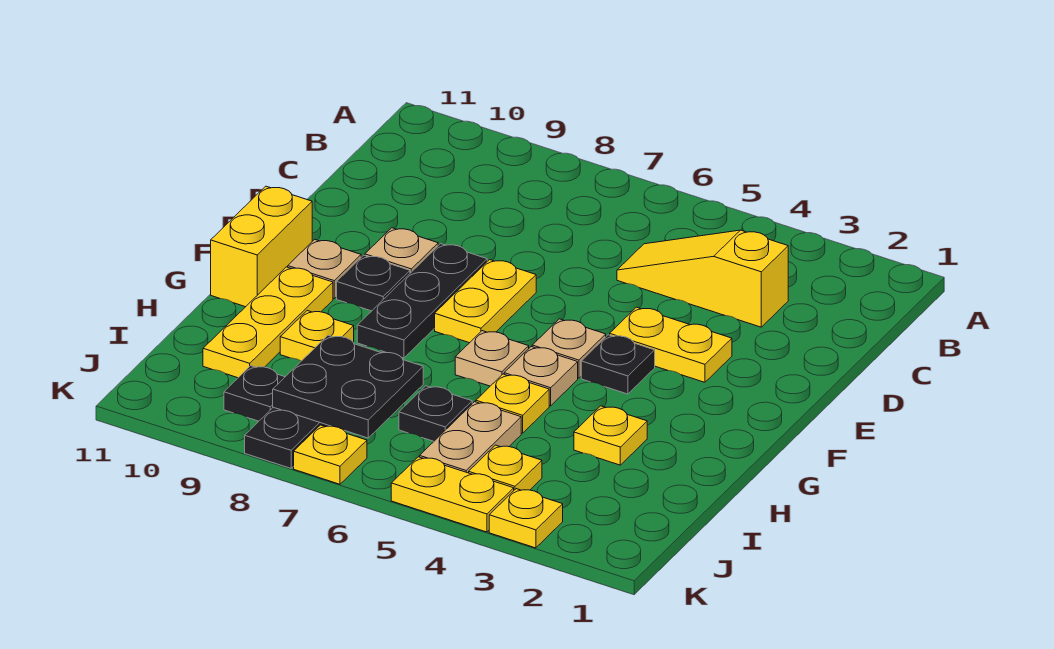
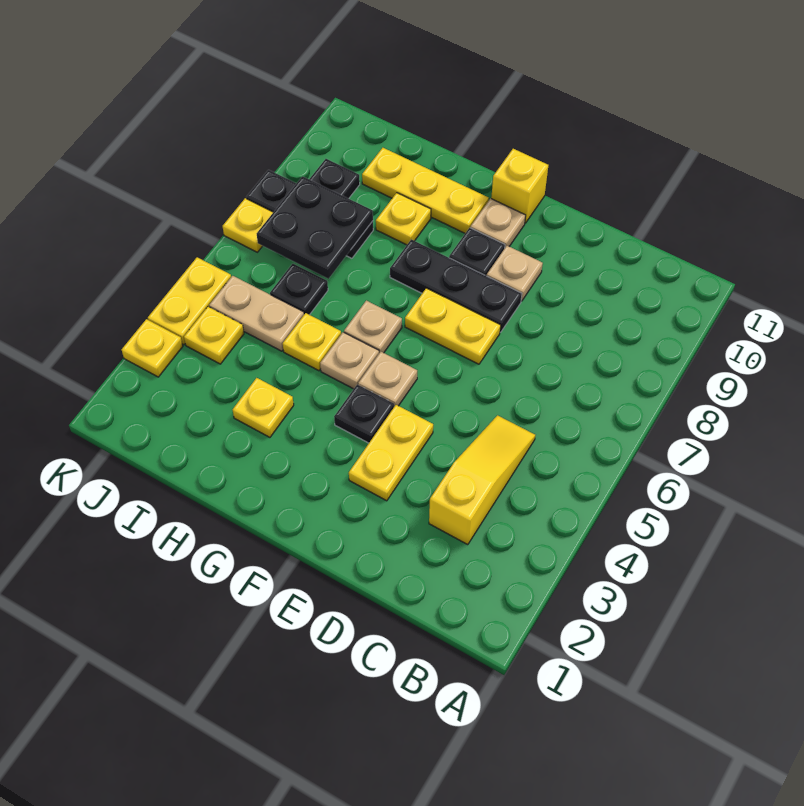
yellow 1x2 brick [211,186,312,307] -> yellow 1x1 brick [491,149,548,223]

